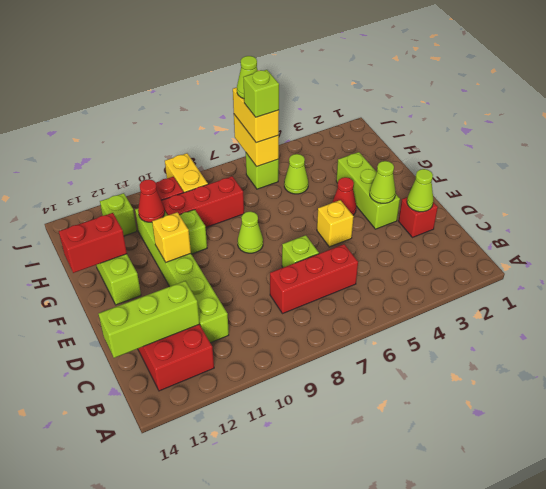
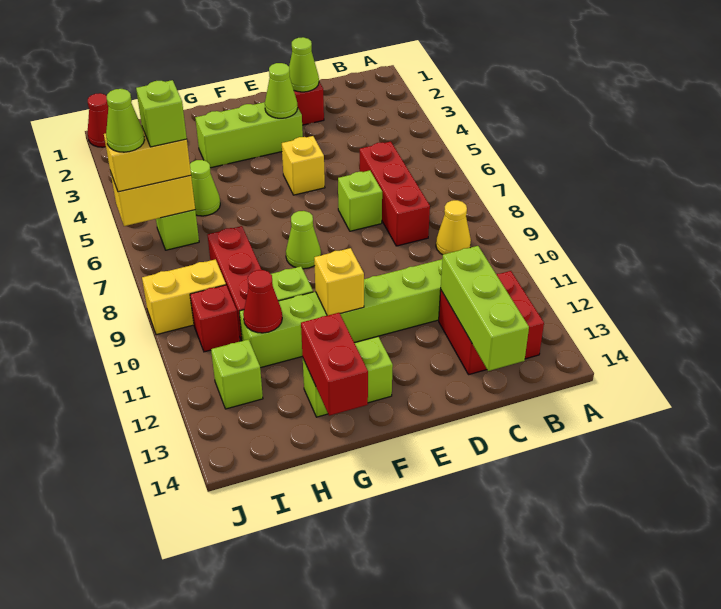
none -> yellow 1x1 cone [436,200,471,255]
red 1x1 cone [332,177,356,215] -> red 1x1 cone moved to [88,93,109,147]

